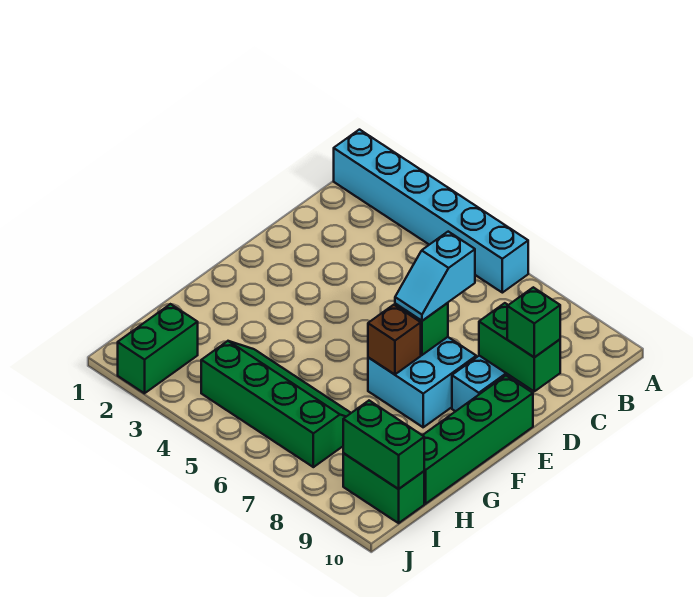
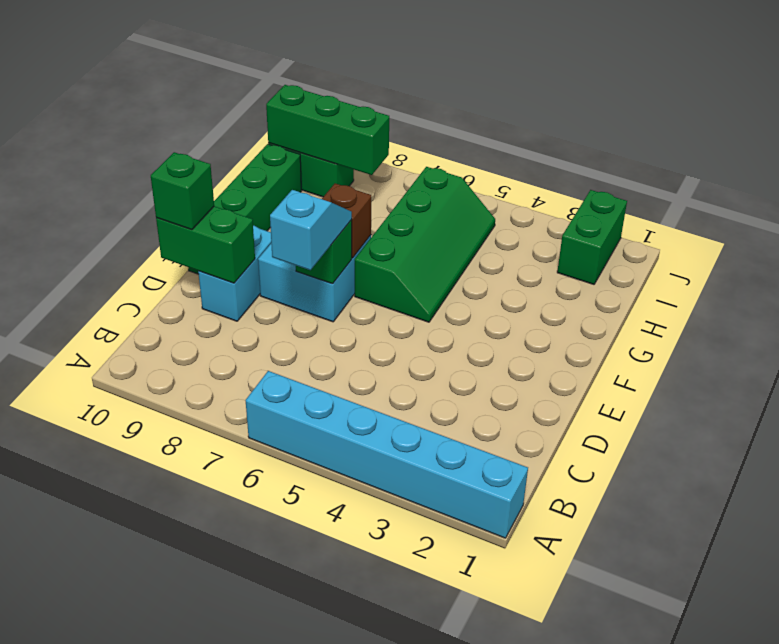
green 2x4 slope [201,341,351,467] -> green 2x4 slope turned to [355,167,495,322]
green 1x2 brick [343,401,424,489] -> green 1x3 brick [266,85,389,175]

